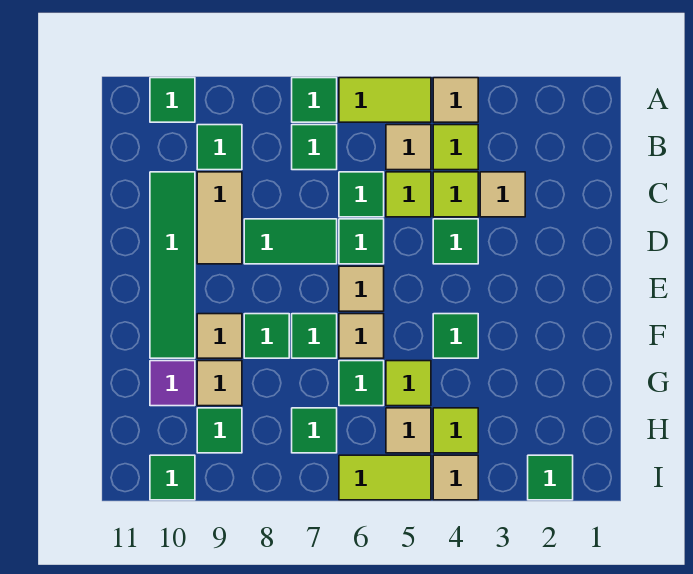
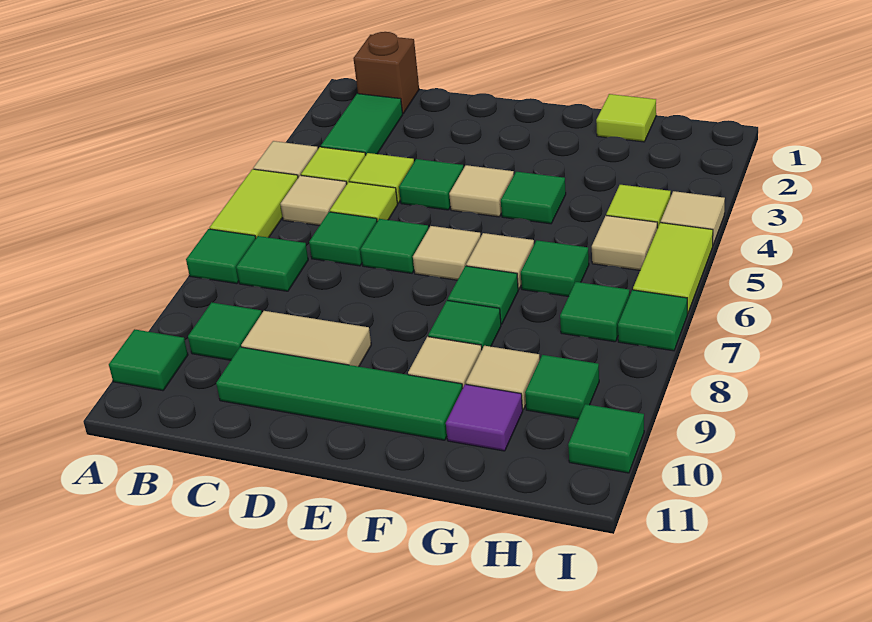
none -> brown 1x1 brick [353,32,419,113]
tan 1x1 tile [480,172,525,217] -> tan 1x1 tile moved to [449,165,514,217]
green 1x2 tile [244,219,337,264] -> green 1x2 tile moved to [321,94,403,155]
lime 1x1 tile [386,361,431,406] -> lime 1x1 tile moved to [596,94,656,142]
green 1x1 tile [528,455,573,500] -> green 1x1 tile moved to [618,290,687,351]

